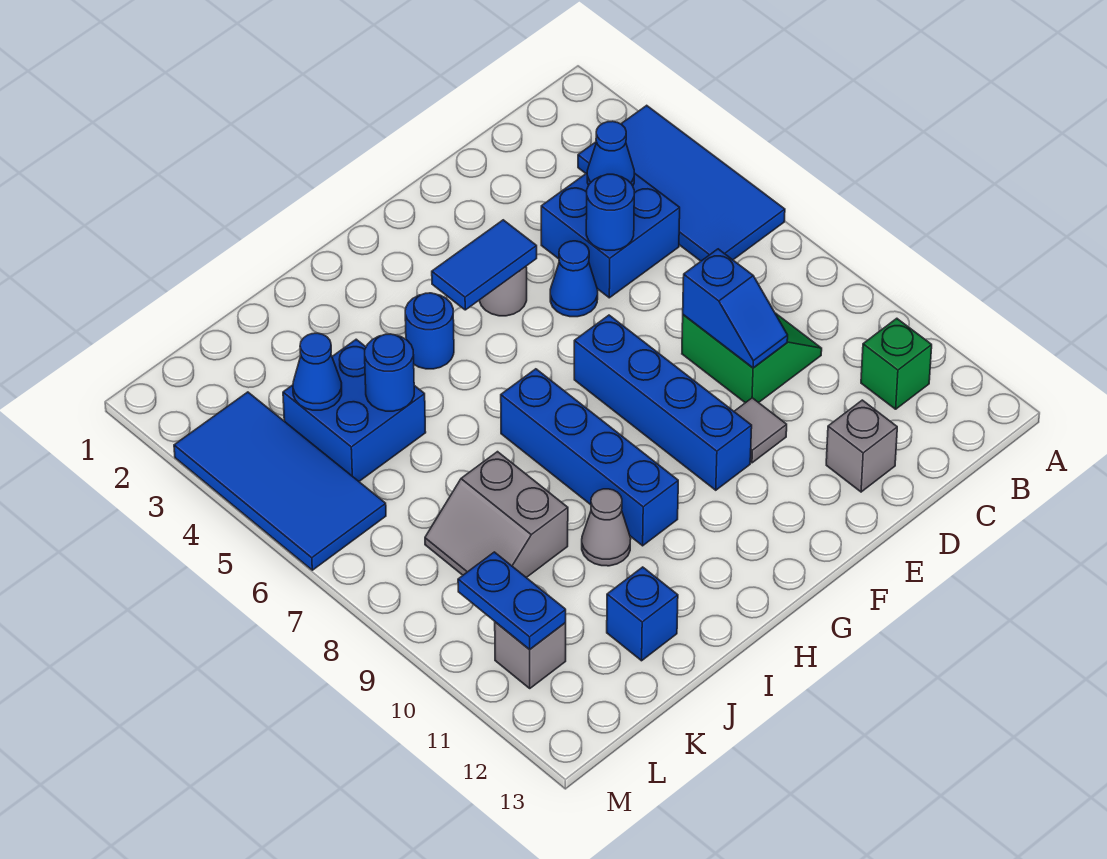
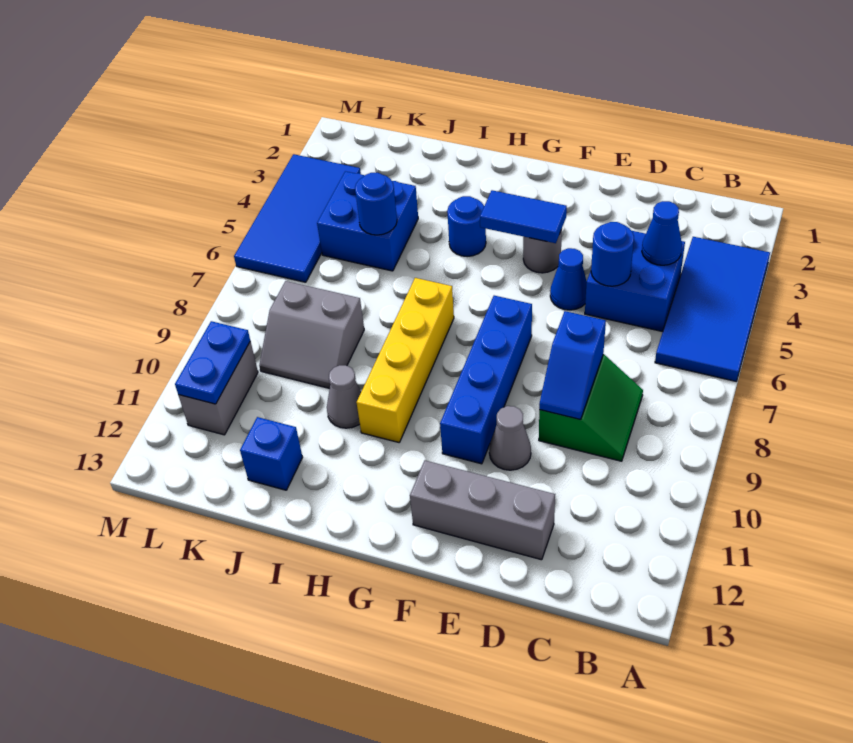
green 1x1 brick [861,318,932,409] -> none
grey 1x1 brick [826,400,897,492] -> grey 1x3 brick [410,460,555,560]
grey 1x1 tile [734,398,787,463] -> grey 1x1 cone [489,406,531,470]
blue 1x4 brick [501,369,678,546] -> yellow 1x4 brick [357,278,454,442]
grey 2x2 slope [425,452,568,578] -> grey 2x2 slope turned to [259,281,364,388]
blue 1x1 cone [293,333,342,410] -> none
grey 1x1 brick [495,622,566,688] -> grey 1x2 brick [178,341,258,435]

